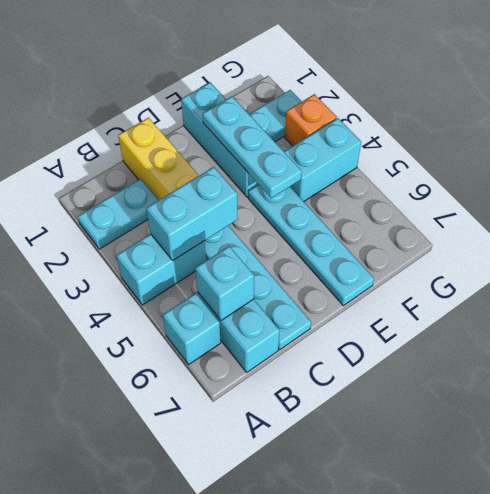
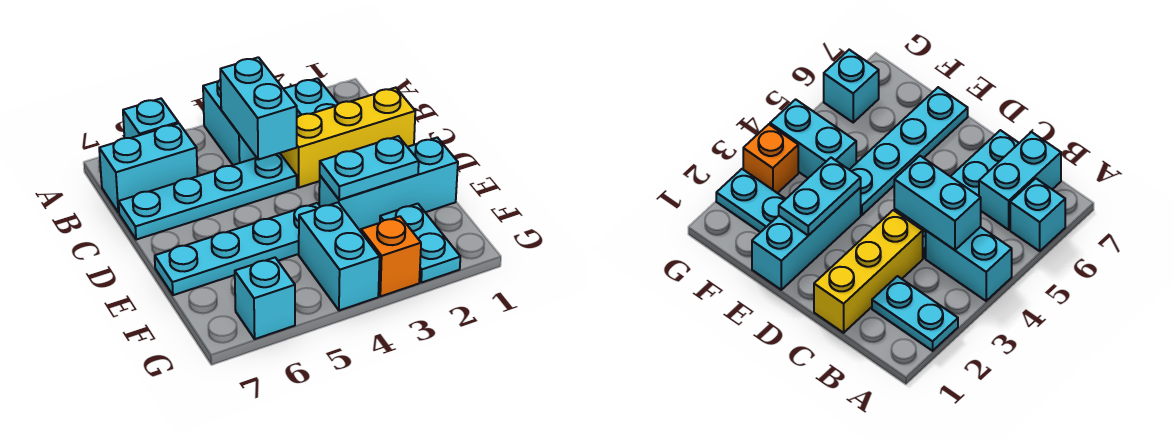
cyan 1x1 brick [195,246,254,321] -> cyan 1x1 brick moved to [235,258,295,339]
cyan 1x3 plate [202,96,302,198] -> cyan 1x2 plate [320,136,419,200]

